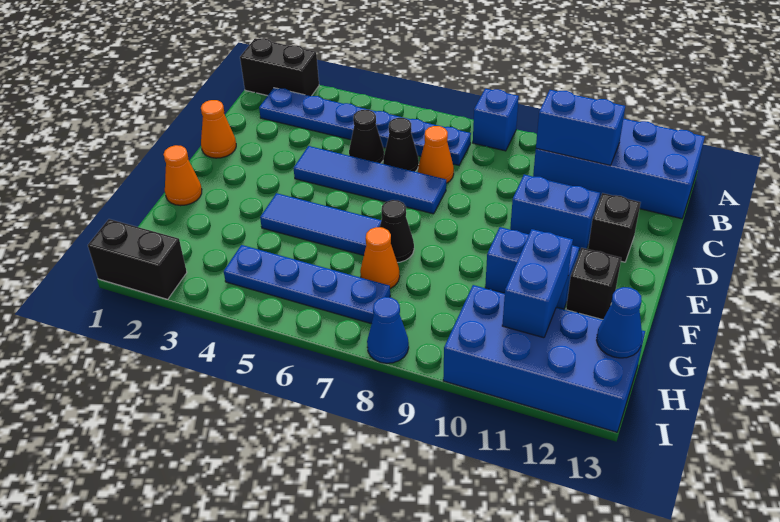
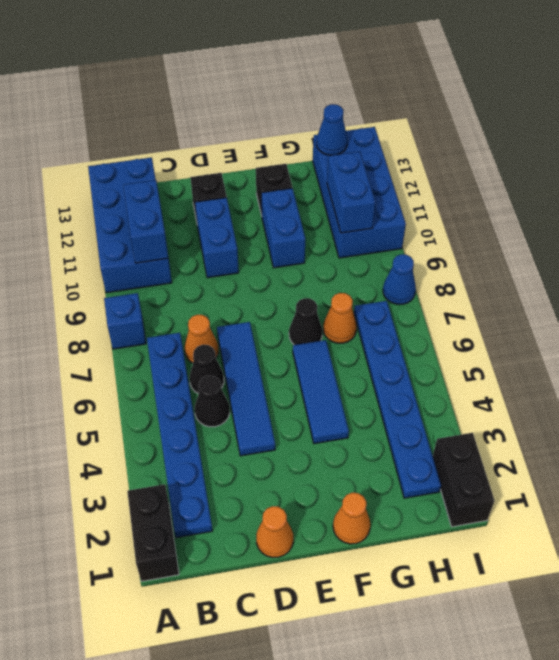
blue 1x2 brick [502,229,573,338] -> blue 1x2 brick turned to [327,152,376,233]
blue 1x4 plate [224,245,390,324] -> blue 1x6 plate [354,301,441,498]

